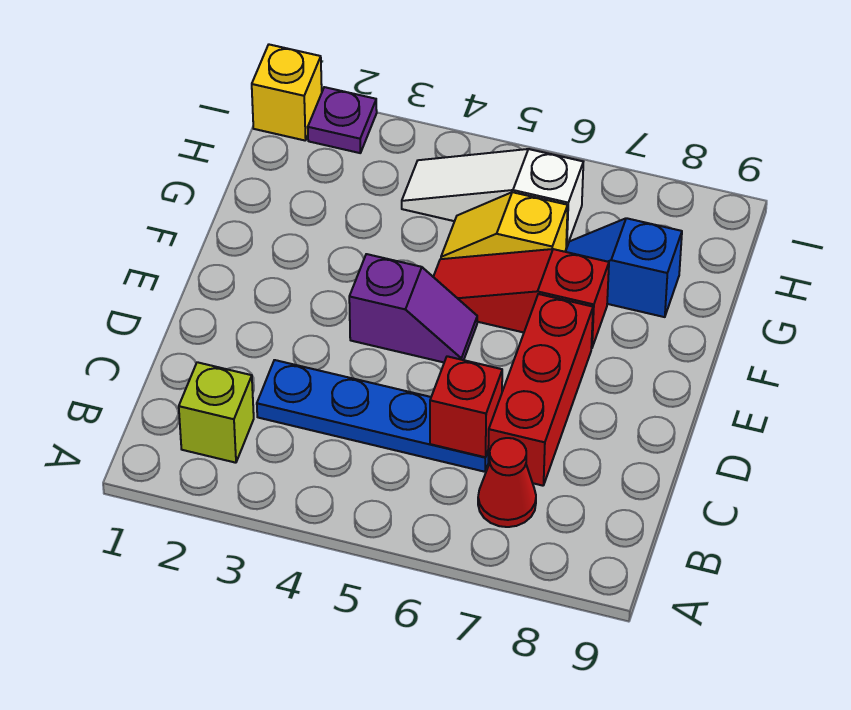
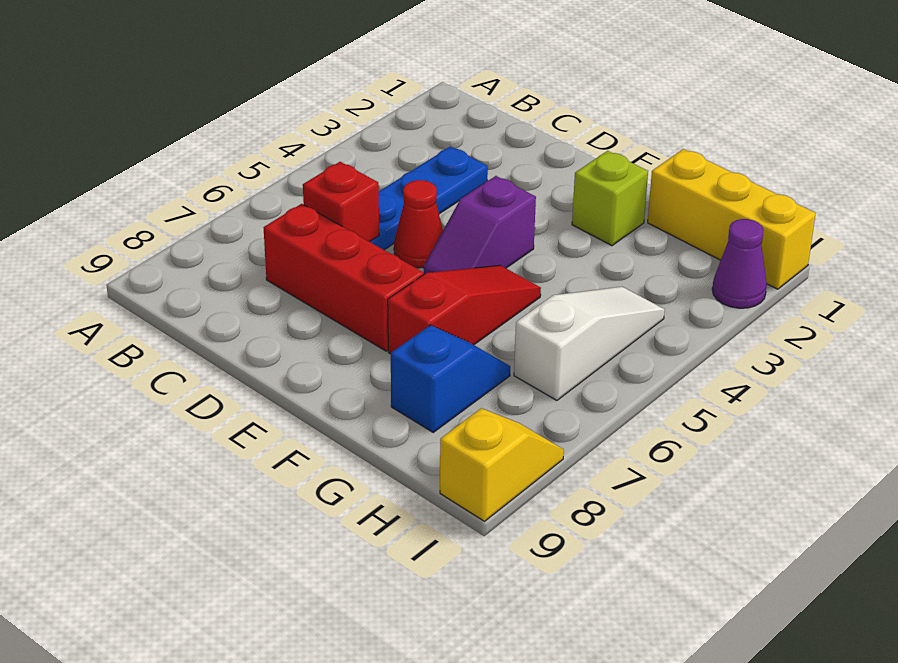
lime 1x1 brick [179,362,254,463] -> lime 1x1 brick moved to [572,151,648,246]
red 1x1 cone [478,438,536,527] -> red 1x1 cone moved to [394,180,443,268]
yellow 1x2 slope [441,192,568,259] -> yellow 1x2 slope moved to [440,408,564,521]
yellow 1x1 brick [252,45,322,140] -> yellow 1x3 brick [648,149,816,289]
purple 1x1 plate [308,87,377,153] -> purple 1x1 cone [712,219,767,308]

